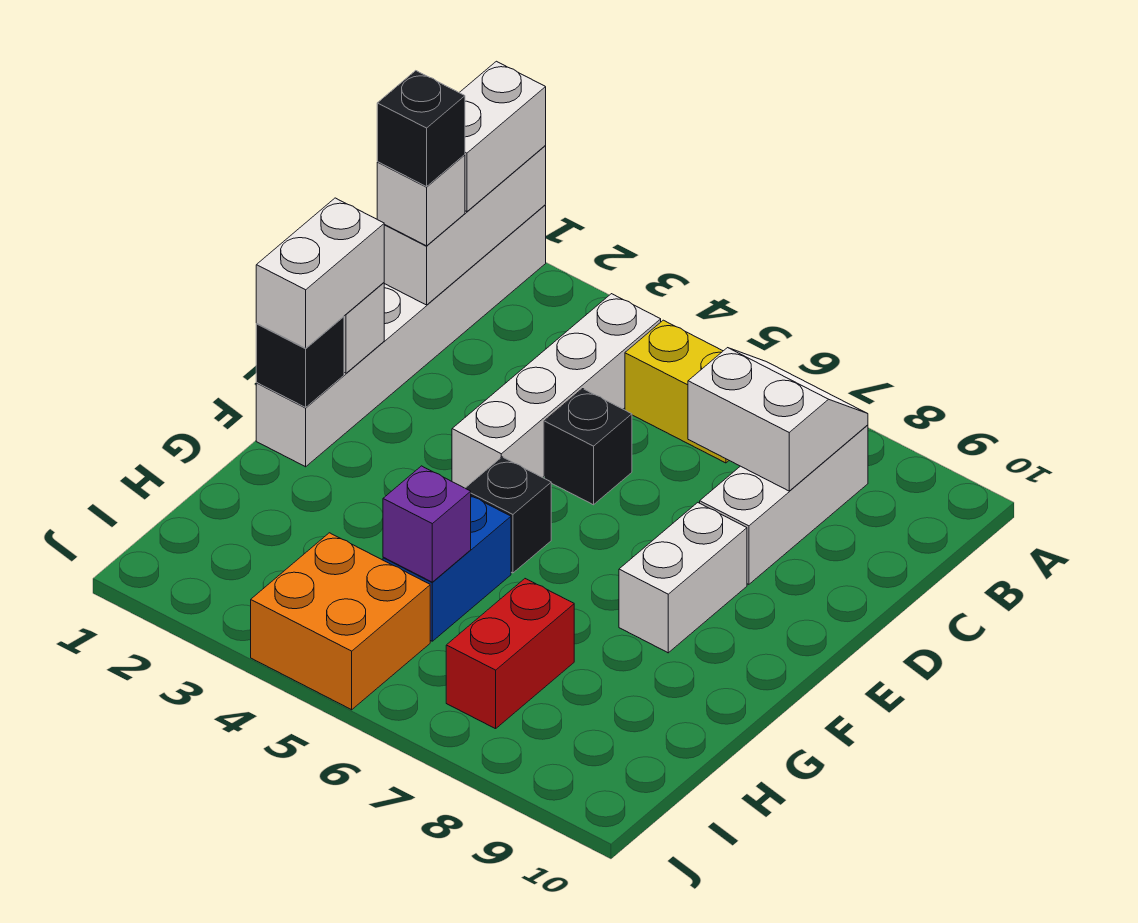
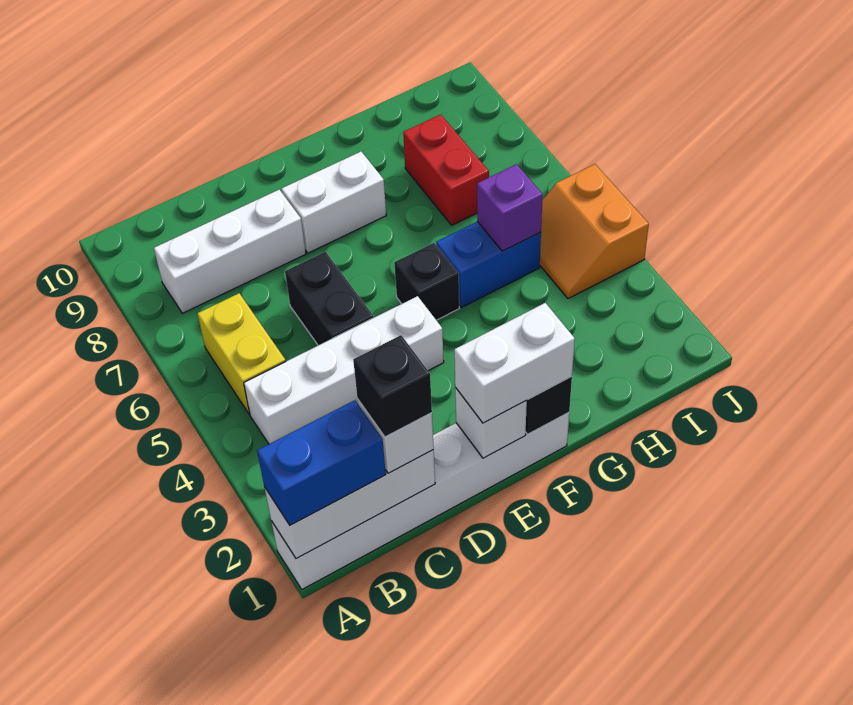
white 1x2 brick [459,61,546,212] -> blue 1x2 brick [257,400,386,525]
white 2x2 slope [688,348,868,491] -> none
black 1x1 brick [544,389,632,505] -> black 1x2 brick [285,252,374,345]
red 1x2 brick [446,579,574,729] -> red 1x2 brick turned to [403,114,489,225]
orange 2x2 brick [251,533,430,710] -> orange 2x2 slope [540,164,649,299]

